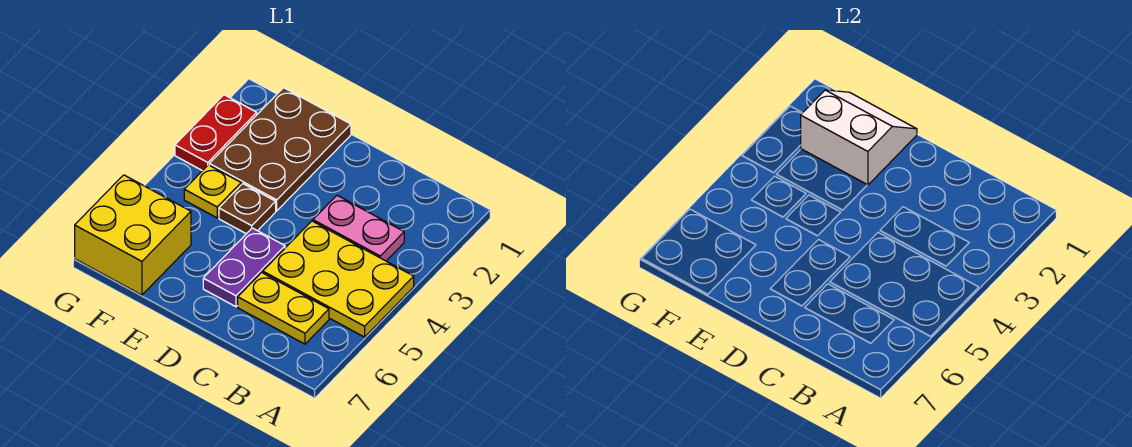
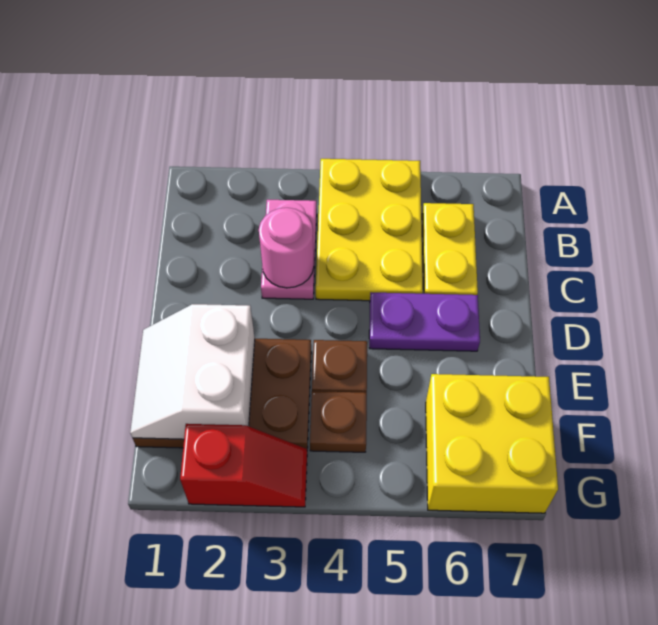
none -> pink 1x1 round brick [259,208,314,288]
yellow 1x1 plate [184,165,241,218] -> brown 1x1 plate [310,391,367,452]
red 1x2 plate [175,95,257,171] -> red 1x2 slope [180,424,307,507]

